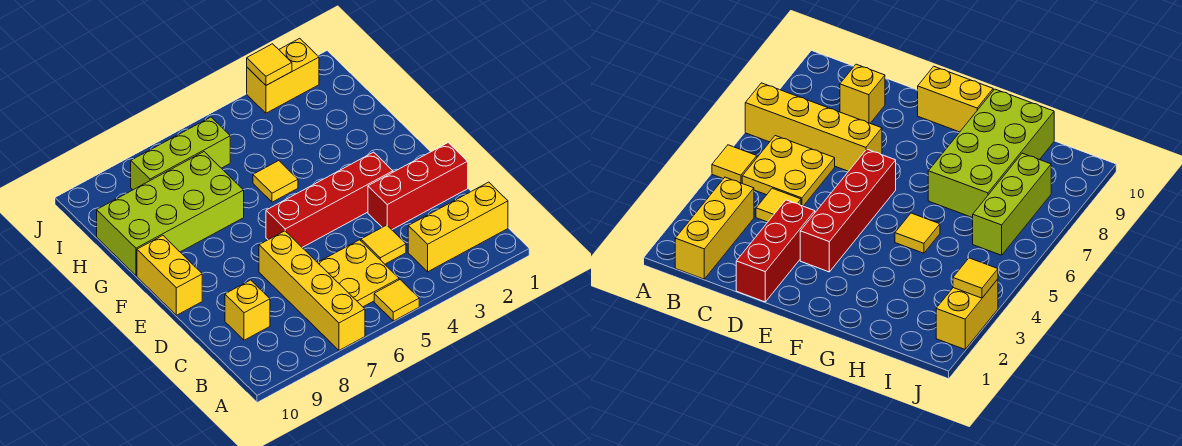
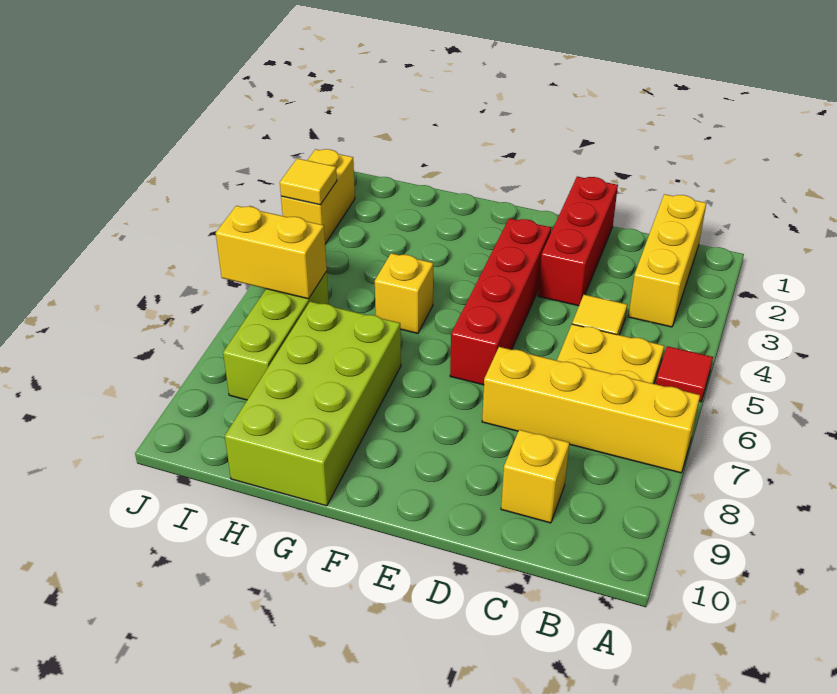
yellow 1x1 tile [374,280,419,321] -> red 1x1 tile [656,346,713,402]
yellow 1x2 brick [137,235,202,315] -> yellow 1x2 brick moved to [216,206,327,299]
yellow 1x1 tile [253,161,298,202] -> yellow 1x1 brick [375,253,433,333]

